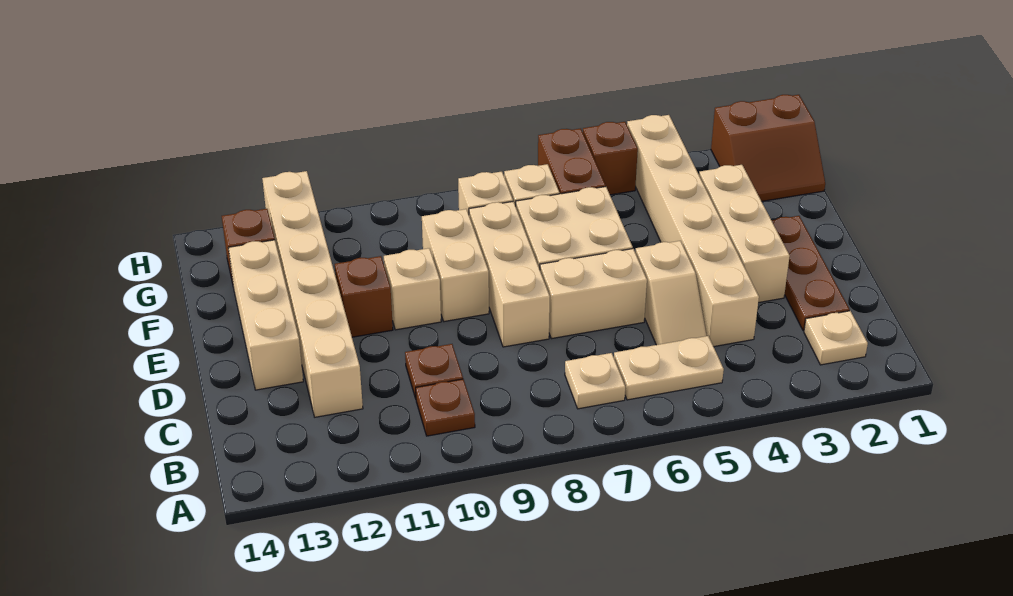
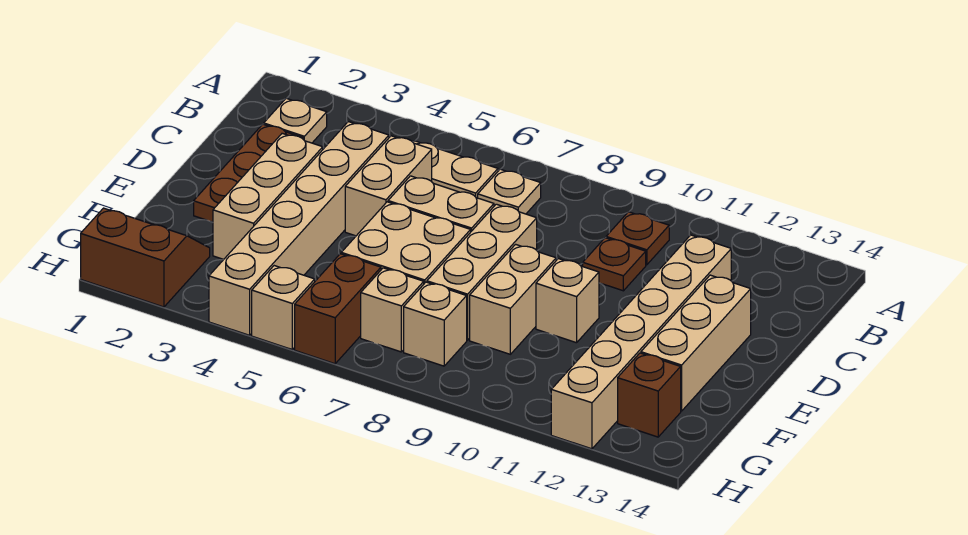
tan 1x2 slope [635,241,706,345] -> tan 1x2 brick [345,136,432,236]
brown 1x1 brick [335,256,393,337] -> none
brown 1x1 brick [583,122,638,195] -> tan 1x1 brick [252,266,315,349]

